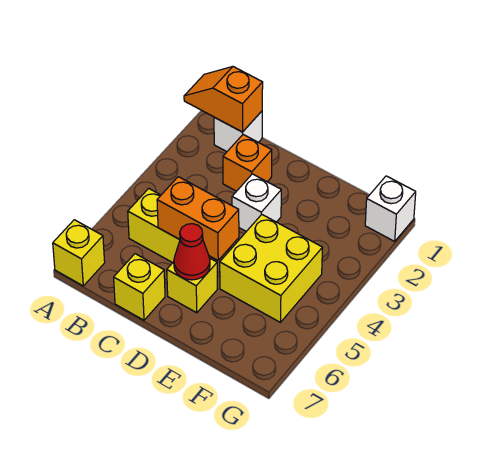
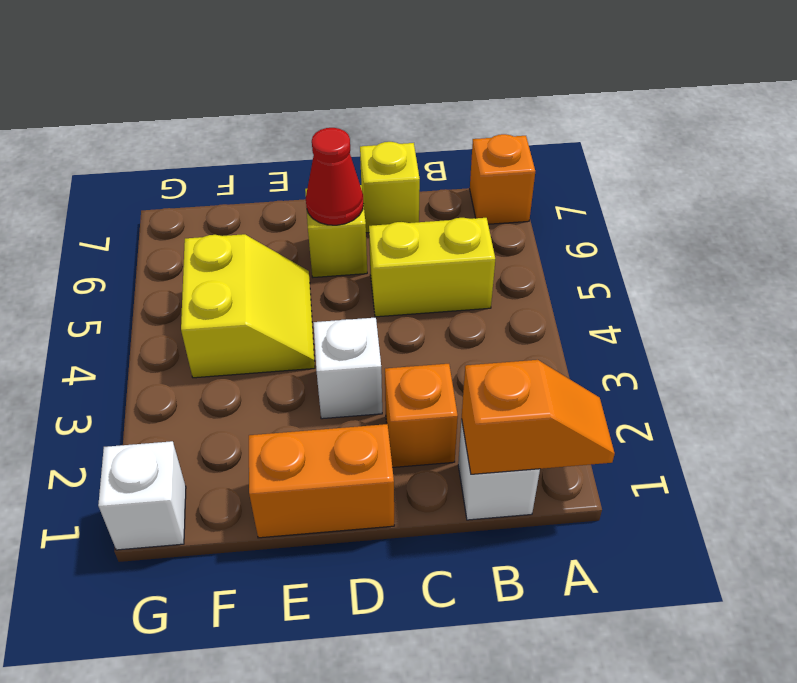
yellow 1x1 brick [53,220,105,286] -> orange 1x1 brick [470,134,535,224]
orange 1x2 brick [157,177,239,260] -> orange 1x2 brick moved to [249,424,394,538]
yellow 2x2 brick [220,215,323,322] -> yellow 2x2 slope [181,234,315,378]

